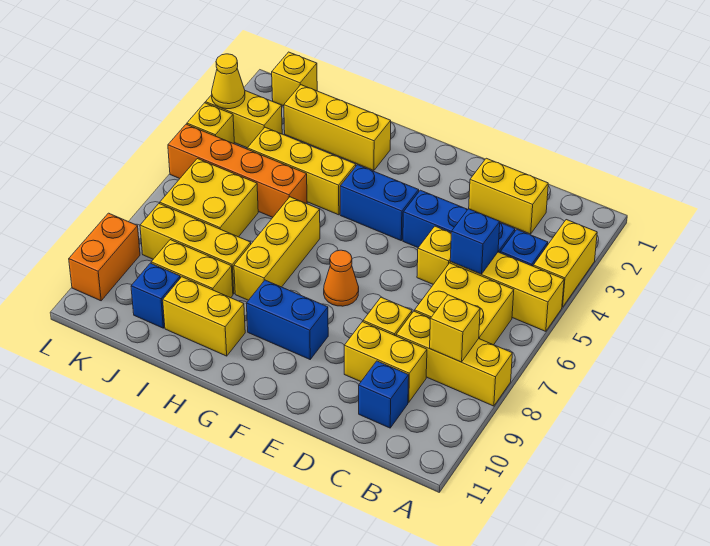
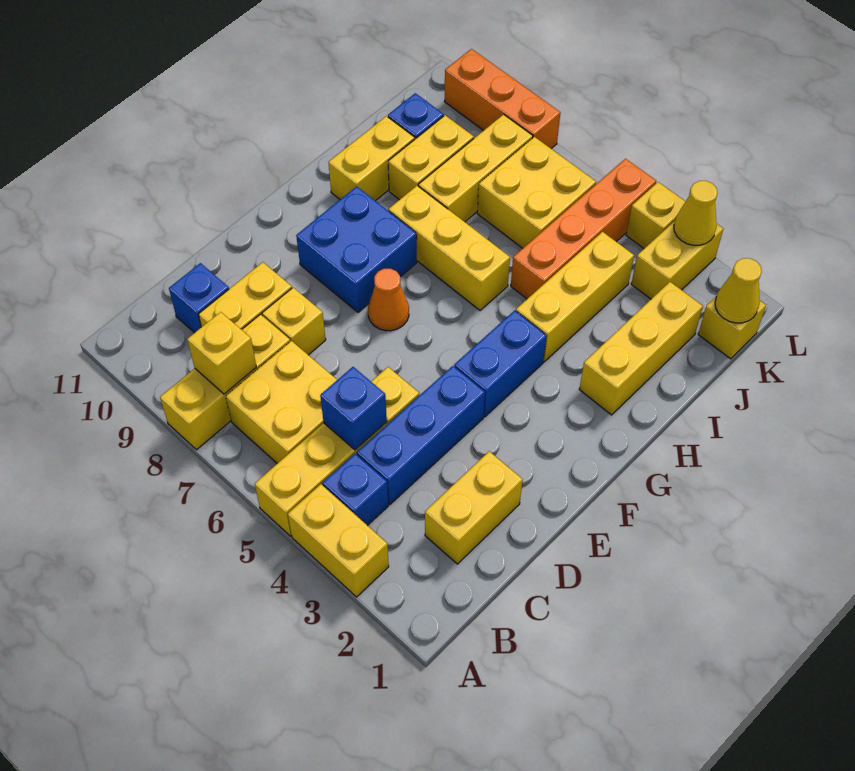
blue 1x2 brick [246,280,328,359] -> blue 2x2 brick [296,186,417,312]
none -> yellow 1x1 cone [715,258,762,323]
orange 1x2 brick [69,213,140,301] -> orange 1x3 brick [445,49,560,149]

